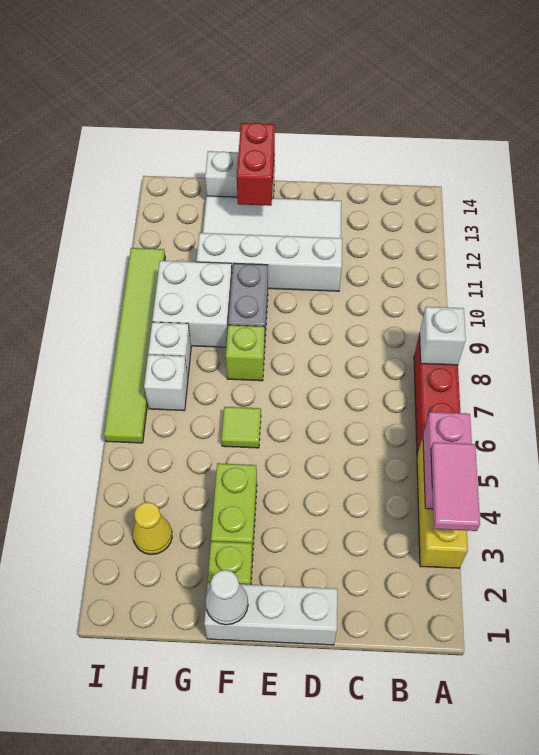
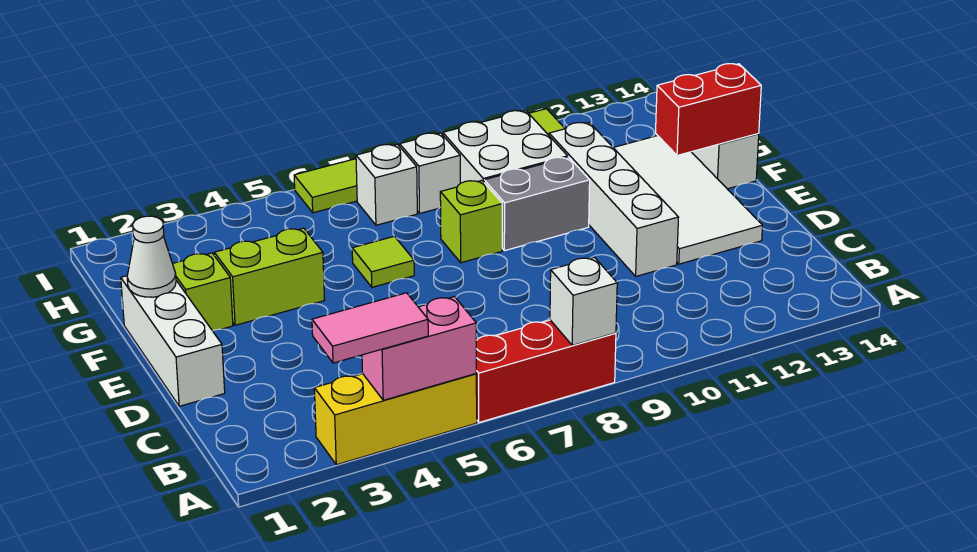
yellow 1x1 cone [133,502,172,554] -> none

